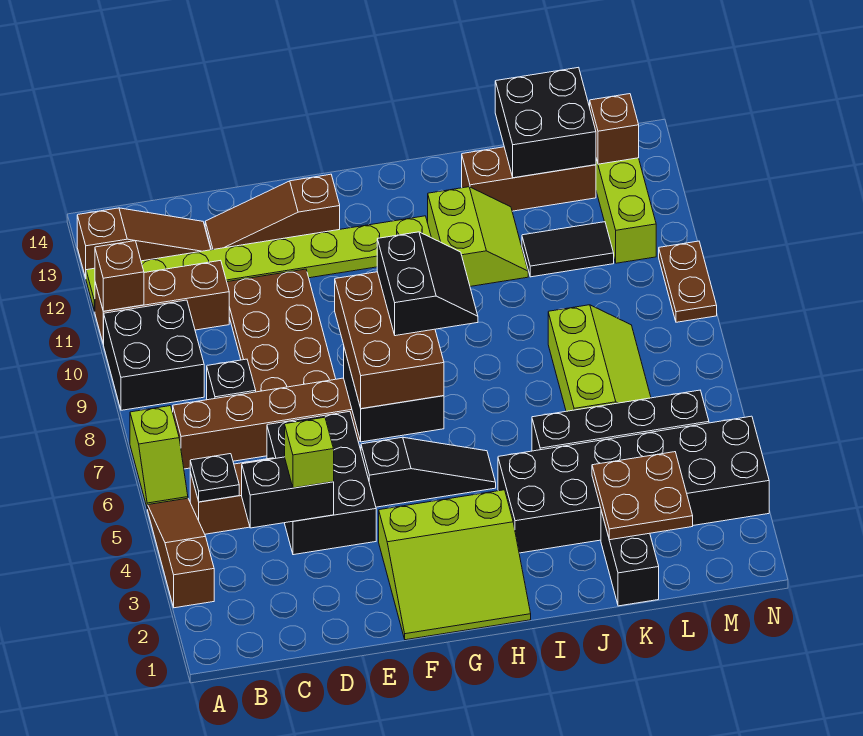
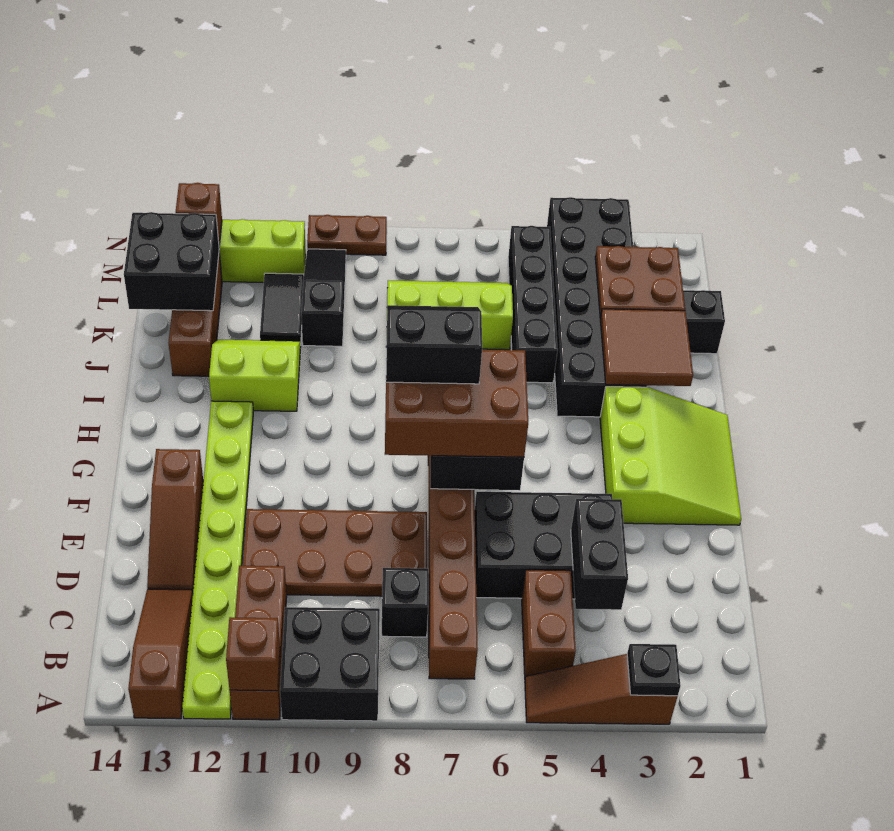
lime 1x2 slope [130,406,188,509] -> none
black 1x1 plate [190,454,239,502] -> black 1x1 plate moved to [627,644,681,696]
lime 1x1 brick [285,417,334,488] -> none
black 1x3 slope [361,437,496,507] -> black 1x3 slope moved to [301,249,346,346]
none -> brown 2x2 tile [600,309,693,386]

